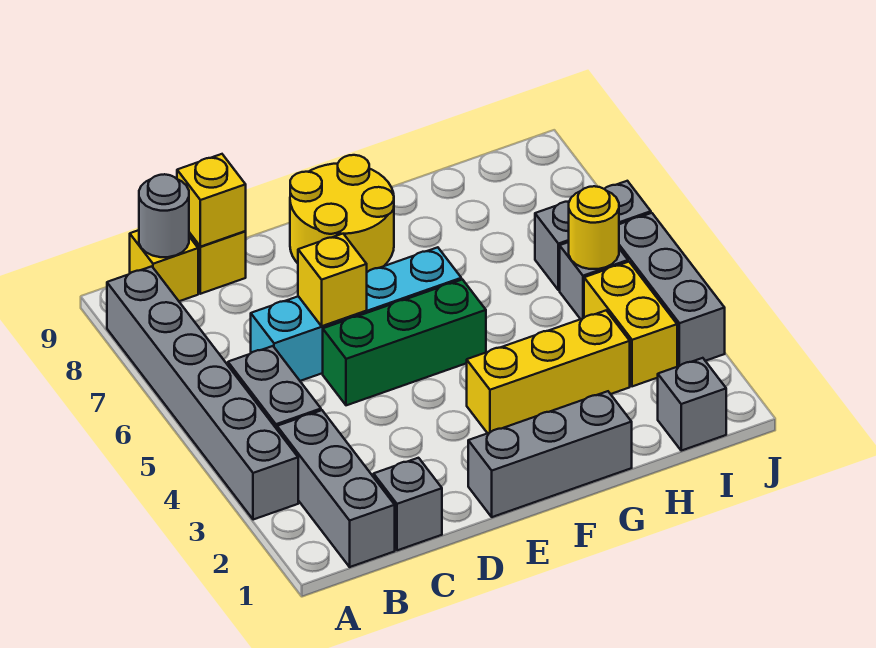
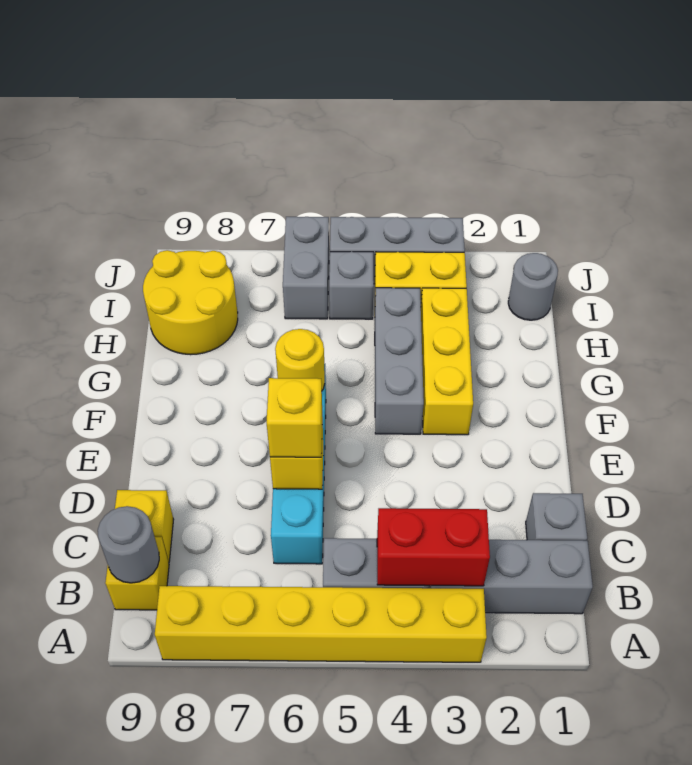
grey 1x6 brick [107,266,298,520] -> yellow 1x6 brick [155,586,487,662]
none -> red 1x2 brick [377,508,490,586]
yellow 1x1 brick [177,154,246,247] -> yellow 1x1 brick moved to [266,378,322,457]
green 1x3 brick [323,279,486,405] -> none
grey 1x3 brick [468,391,632,517] -> grey 1x3 brick moved to [375,288,424,434]
yellow 2x2 round brick [290,155,394,272] -> yellow 2x2 round brick moved to [143,250,238,355]
grey 1x1 brick [658,358,726,451] -> grey 1x1 round brick [508,253,558,320]
yellow 1x1 round brick [569,186,619,269] -> yellow 1x1 round brick moved to [275,329,325,390]

